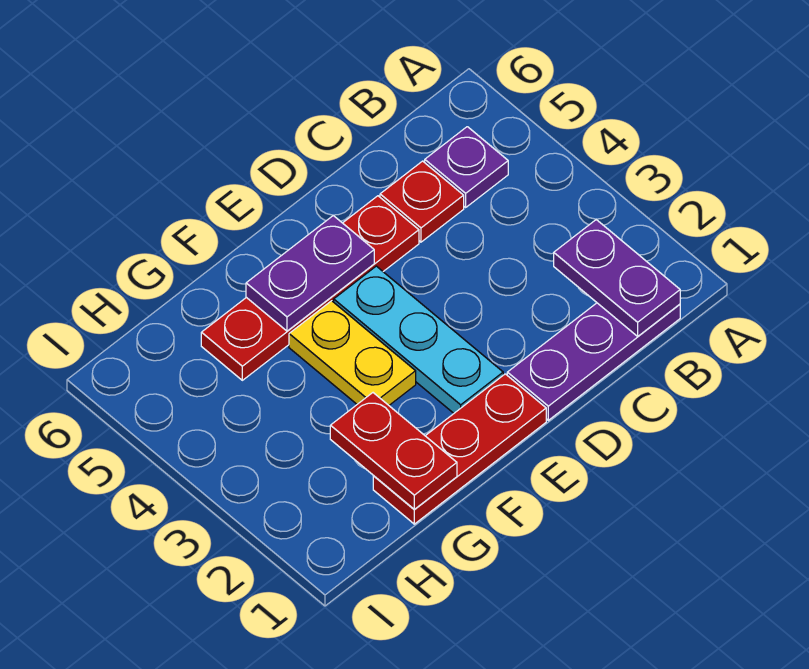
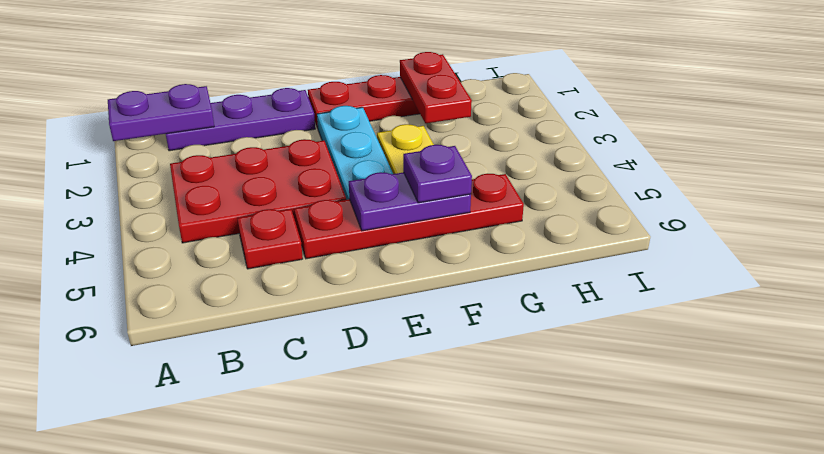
purple 1x2 plate [554,220,680,336] -> purple 1x2 plate turned to [108,84,214,141]
none -> red 2x3 plate [170,139,346,243]
purple 1x1 plate [425,127,508,207] -> purple 1x1 plate moved to [403,145,472,203]

